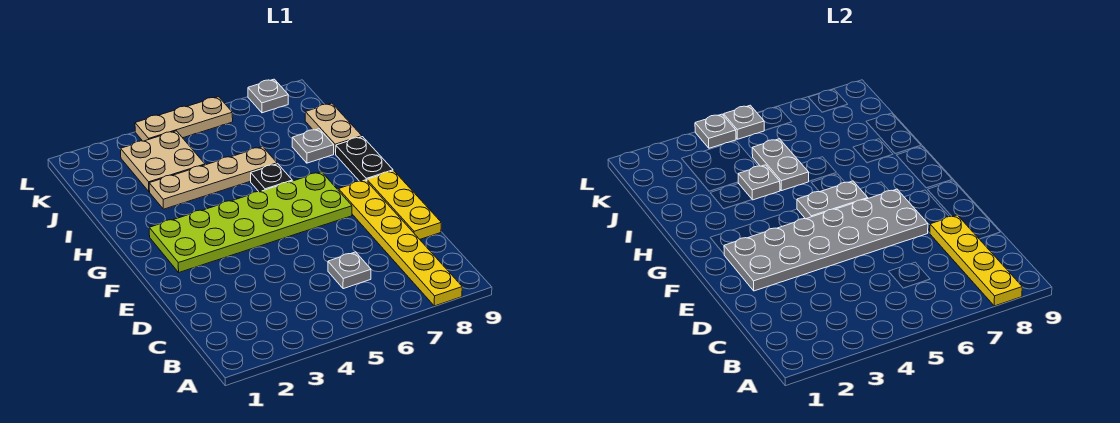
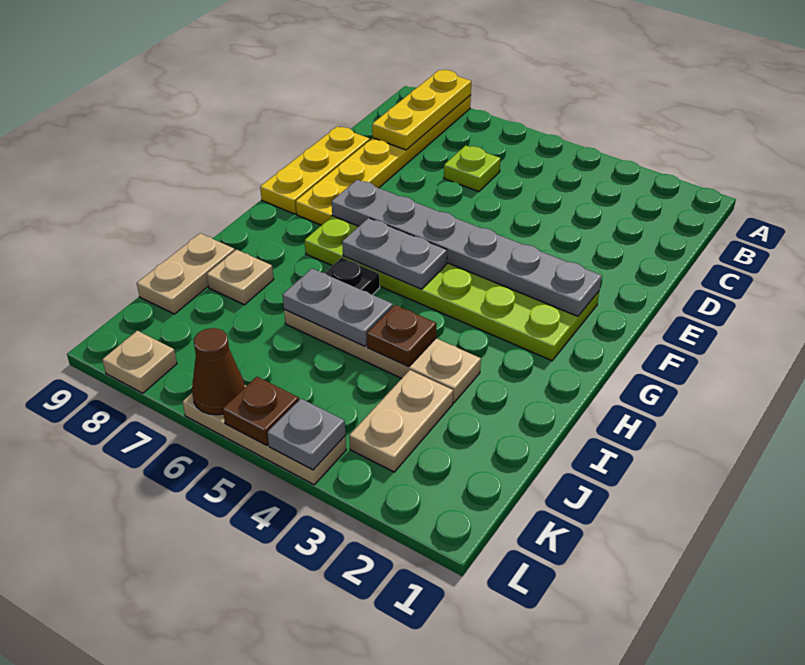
yellow 1x4 plate [930,215,1022,306] -> yellow 1x3 plate [372,70,471,150]
grey 1x1 plate [328,252,371,289] -> lime 1x1 plate [444,145,501,192]
grey 2x6 plate [724,189,928,291] -> grey 1x6 plate [332,180,602,316]
black 1x2 plate [336,137,393,181] -> none
grey 1x1 plate [738,165,780,200] -> brown 1x1 plate [367,305,437,367]
grey 1x2 plate [752,139,809,191] -> grey 1x2 plate turned to [283,269,393,346]
grey 1x1 plate [292,129,334,163] -> tan 1x1 plate [207,250,274,305]
tan 2x2 plate [121,131,205,192] -> tan 1x2 plate [349,370,453,472]
grey 1x1 plate [724,105,765,139] -> brown 1x1 plate [223,377,299,445]
none -> brown 1x1 cone [192,328,245,415]
grey 1x1 plate [248,79,288,113] -> tan 1x1 plate [102,331,177,393]

